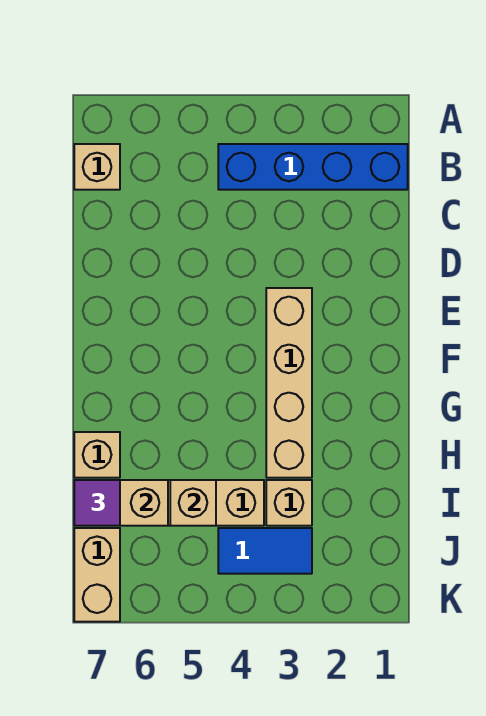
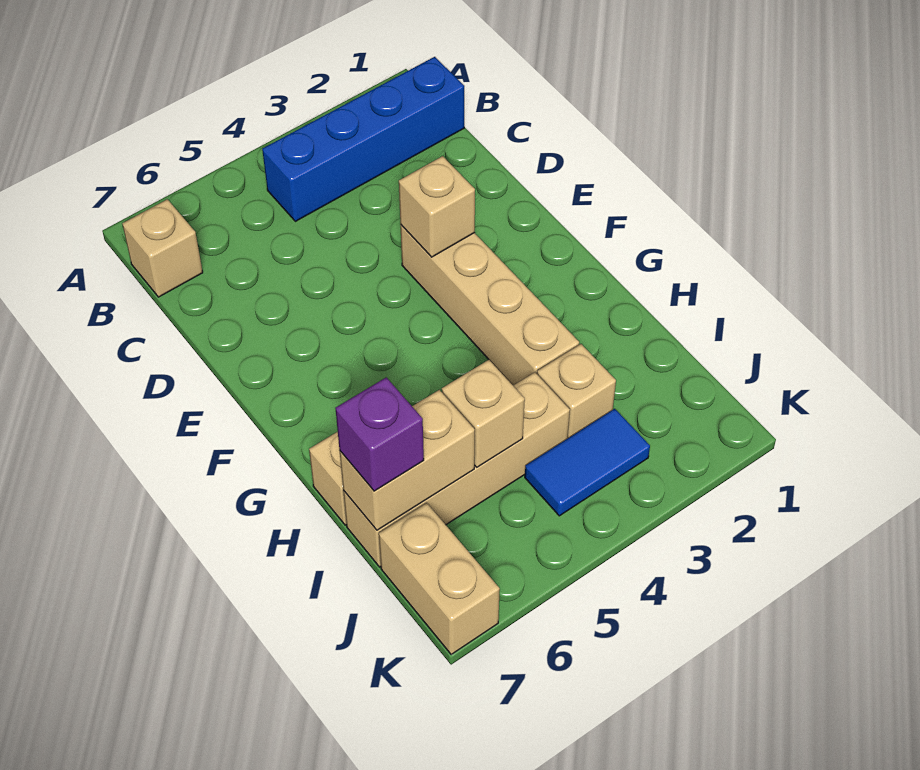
none -> tan 1x1 brick [399,156,475,257]
purple 1x1 tile [74,480,120,526] -> purple 1x1 brick [335,377,424,491]

